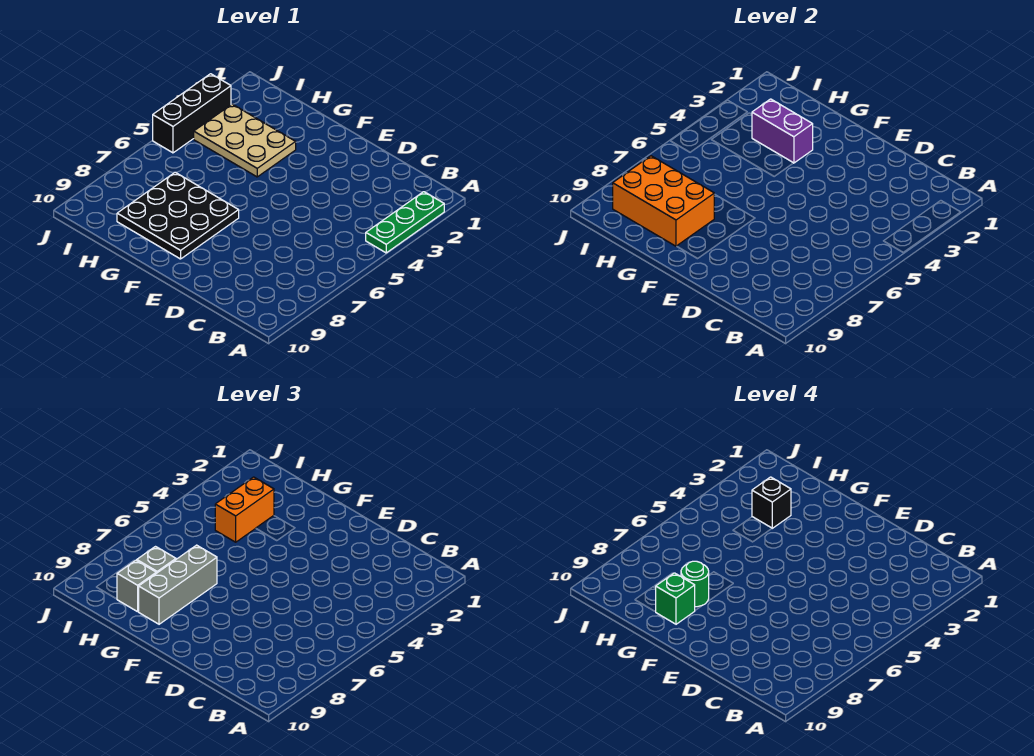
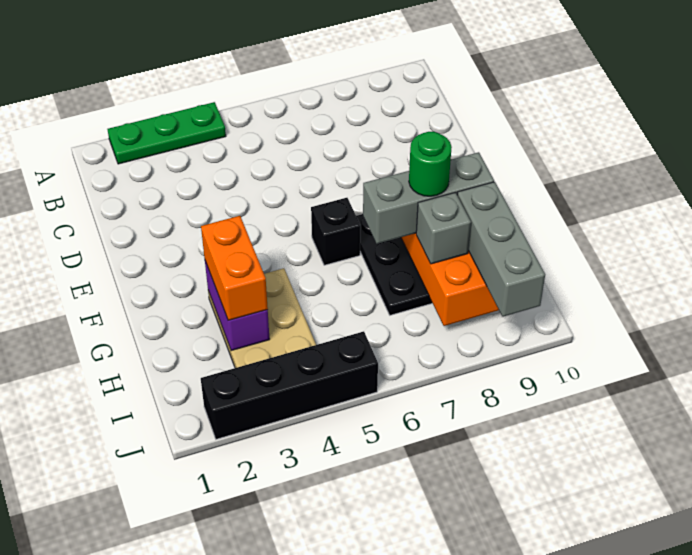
green 1x1 brick [655,573,695,624] -> none
orange 1x2 brick [215,477,274,542] -> orange 1x2 brick turned to [201,216,268,320]
black 1x1 brick [752,477,791,528] -> black 1x1 brick moved to [311,198,360,265]
grey 1x1 brick [117,560,156,612] -> grey 1x3 brick [457,182,545,317]
black 1x3 brick [153,74,231,153] -> black 1x4 brick [201,331,378,439]

